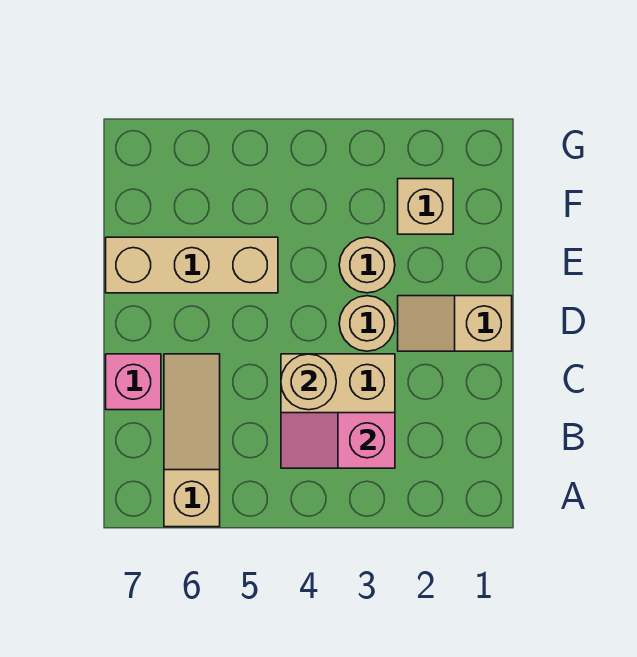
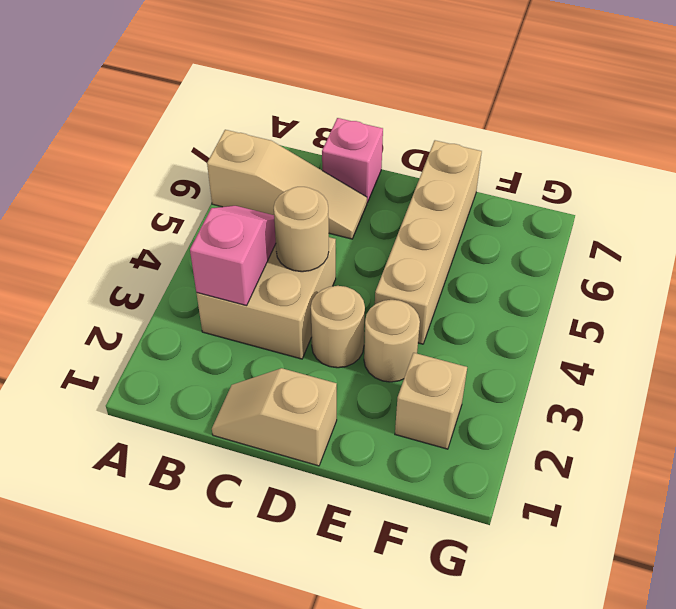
tan 1x2 slope [398,296,512,351] -> tan 1x2 slope turned to [212,368,337,466]
tan 1x3 brick [106,237,278,293] -> tan 1x4 brick [375,140,482,344]

